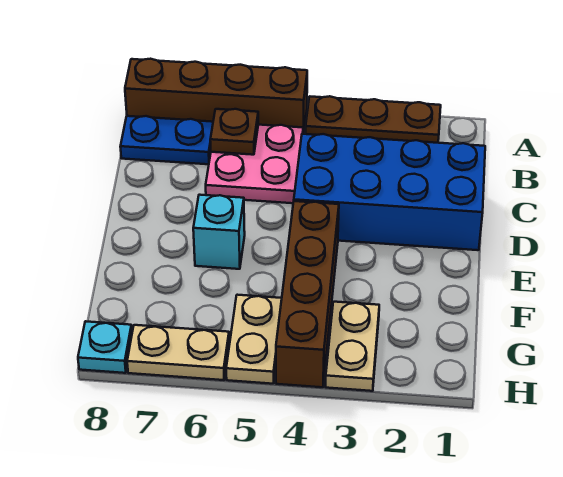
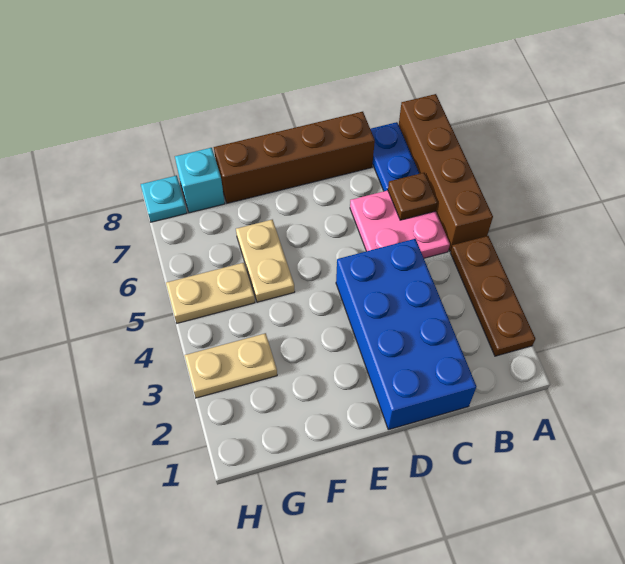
brown 1x4 brick [276,201,339,387] -> brown 1x4 brick moved to [214,112,375,203]
cyan 1x1 brick [193,195,245,269] -> cyan 1x1 brick moved to [175,148,225,213]
tan 1x2 plate [127,325,229,380] -> tan 1x2 plate moved to [236,220,295,302]

